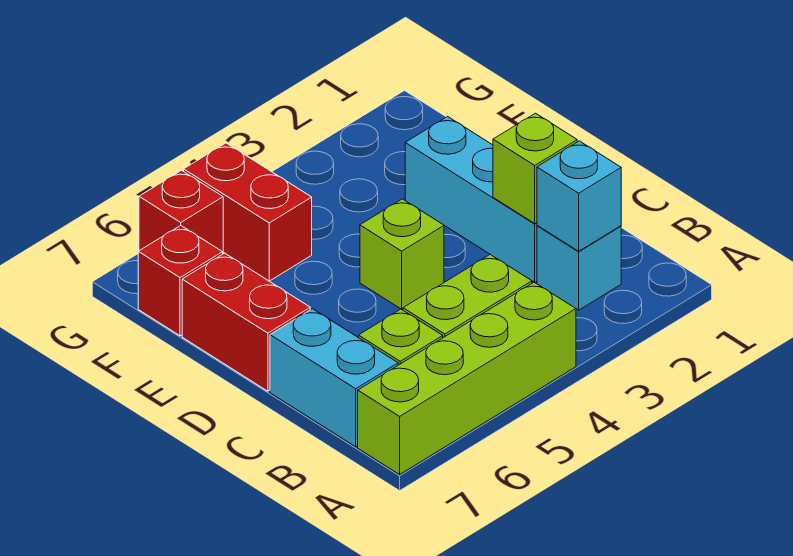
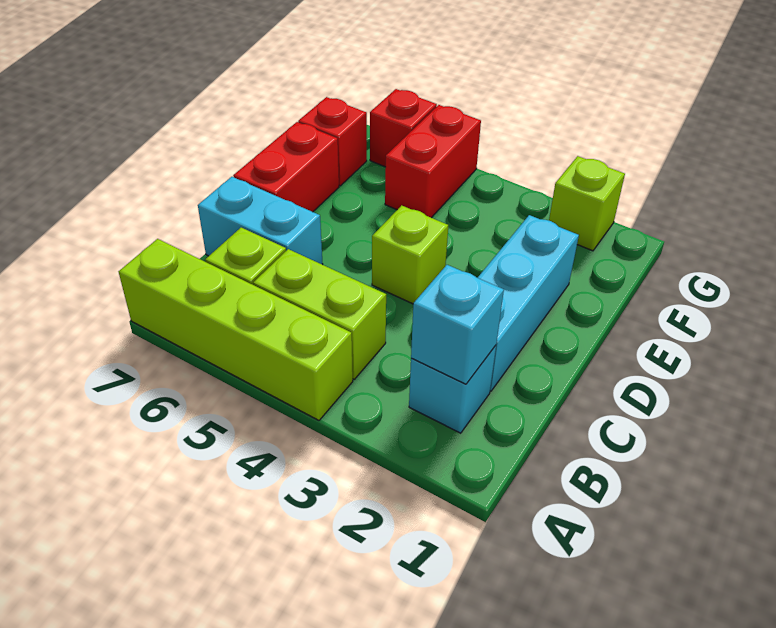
cyan 1x2 brick [270,309,398,447] -> cyan 1x2 brick turned to [198,177,323,265]
lime 1x1 brick [493,113,577,223] -> lime 1x1 brick moved to [549,156,625,251]

